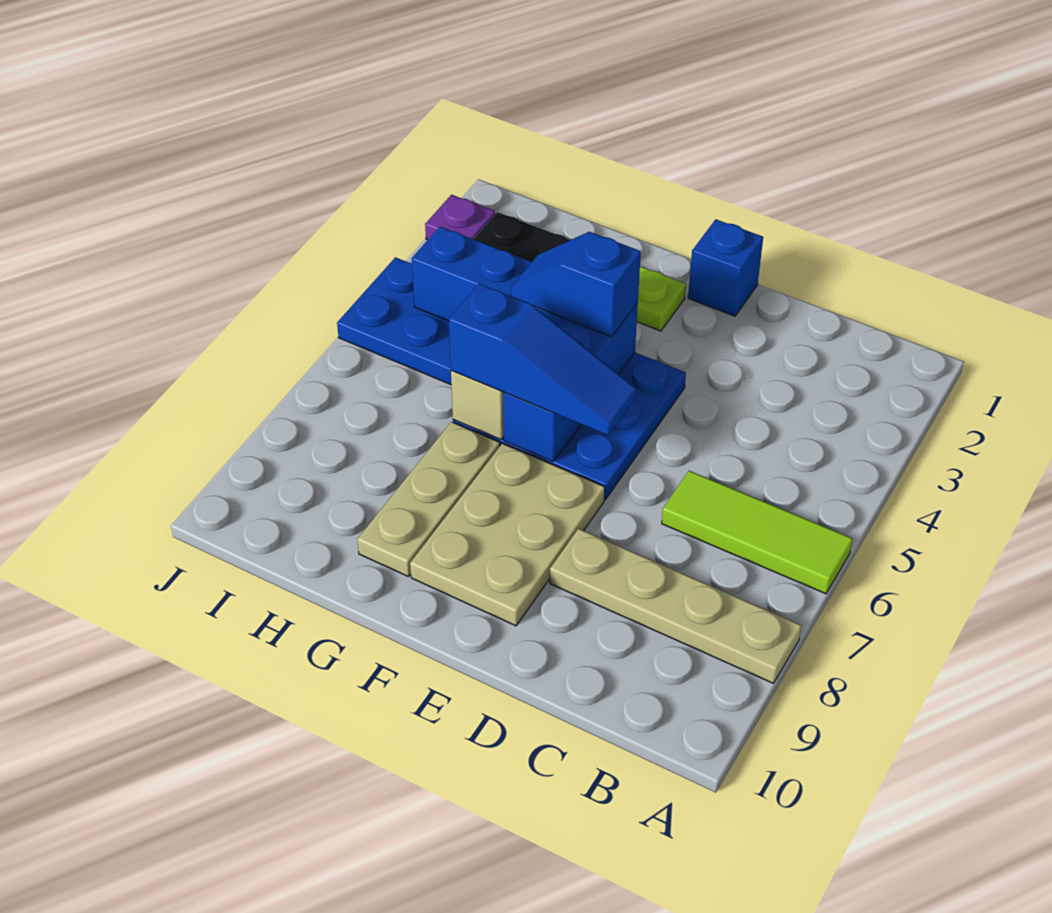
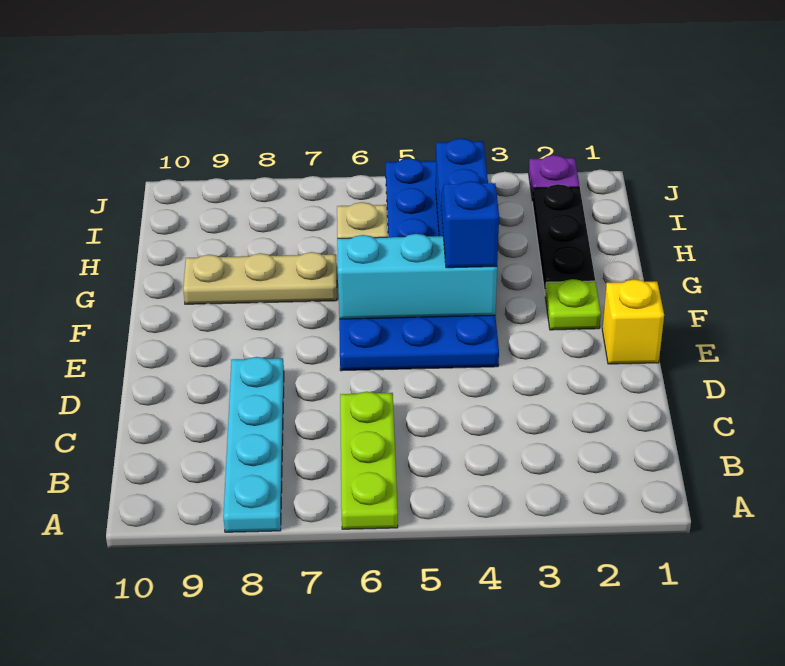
lime 1x3 tile [662,471,853,594] -> lime 1x3 plate [340,392,398,529]
tan 1x4 plate [550,529,801,683] -> cyan 1x4 plate [223,357,284,532]
blue 1x1 brick [688,219,763,316] -> yellow 1x1 brick [602,279,664,364]
blue 1x3 slope [449,284,636,435] -> none
tan 2x3 plate [410,443,605,626] -> none
blue 1x3 brick [503,304,638,461] -> cyan 1x3 brick [337,234,497,319]

